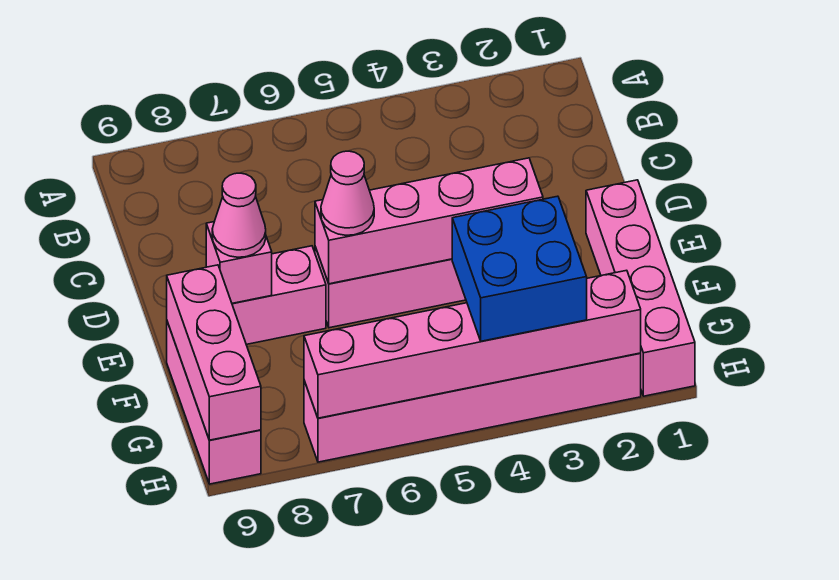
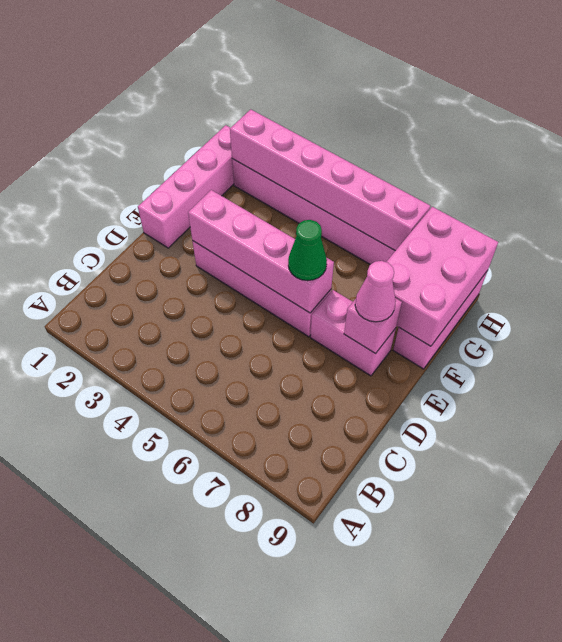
pink 1x1 cone [321,151,374,235] -> green 1x1 cone [288,220,327,281]
pink 1x3 brick [167,265,261,440] -> pink 2x3 brick [387,207,498,346]
blue 2x2 brick [452,196,587,341] -> none

